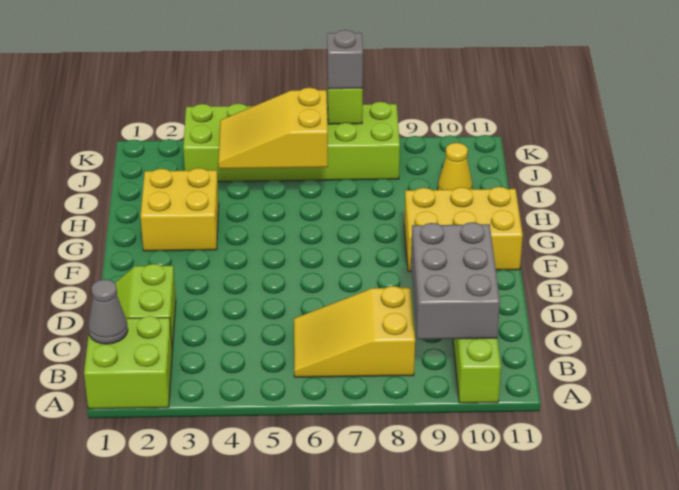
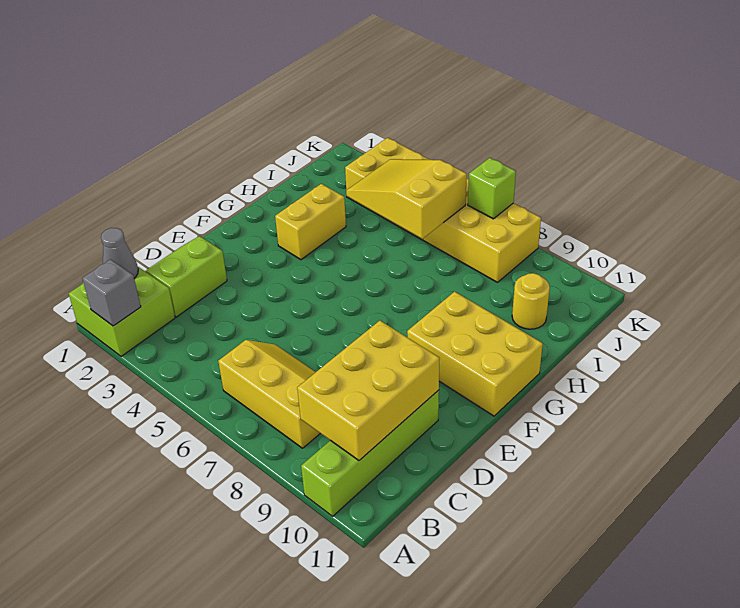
yellow 2x3 slope [294,286,415,377] -> yellow 2x3 slope turned to [218,340,320,448]
grey 2x3 brick [411,222,500,339] -> yellow 2x3 brick [297,321,440,460]
yellow 2x2 brick [141,168,219,251] -> yellow 1x2 brick [275,184,346,260]
yellow 1x1 cone [438,143,472,190] -> yellow 1x1 round brick [512,273,550,329]
lime 2x6 brick [183,102,400,182] -> yellow 2x6 brick [345,138,541,282]
grey 1x1 brick [327,30,363,89] -> grey 1x1 brick moved to [82,259,141,326]

